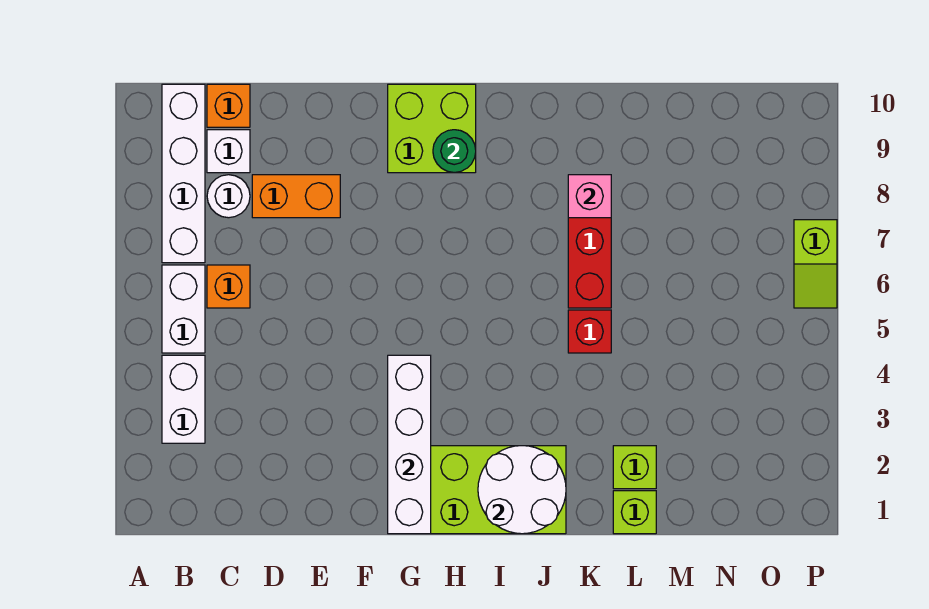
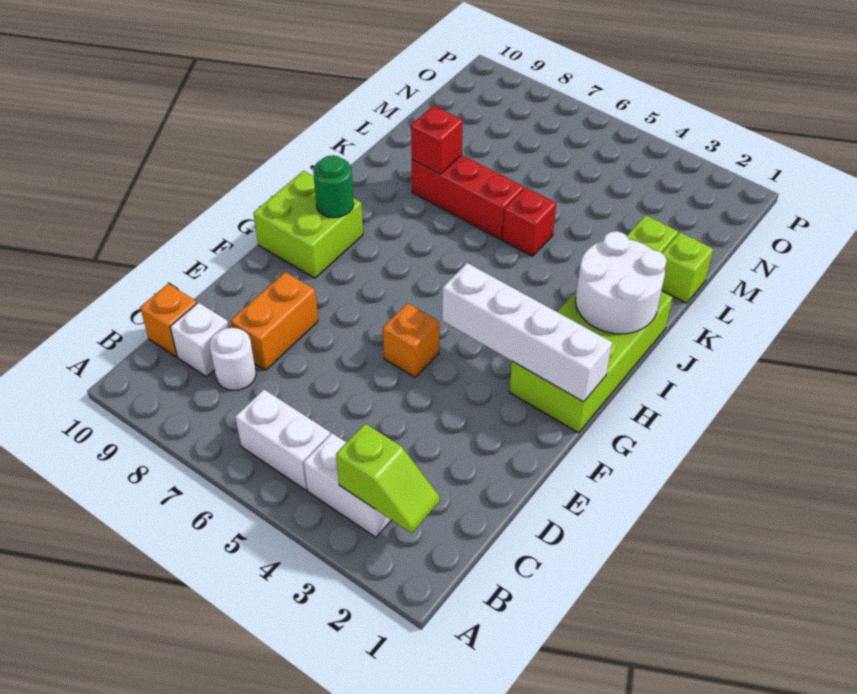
white 1x4 brick [162,84,205,263] -> none
orange 1x1 brick [207,265,250,308] -> orange 1x1 brick moved to [383,303,439,377]
pink 1x1 brick [568,175,611,218] -> red 1x1 brick [411,106,463,174]
lime 1x2 slope [794,220,837,308] -> lime 1x2 slope moved to [336,424,439,533]

